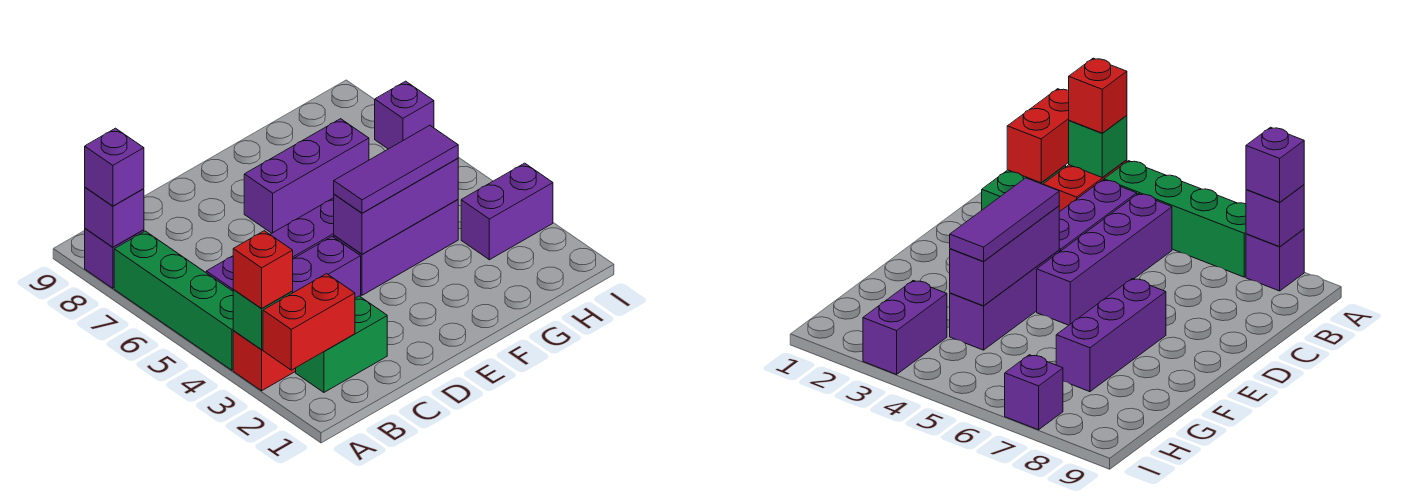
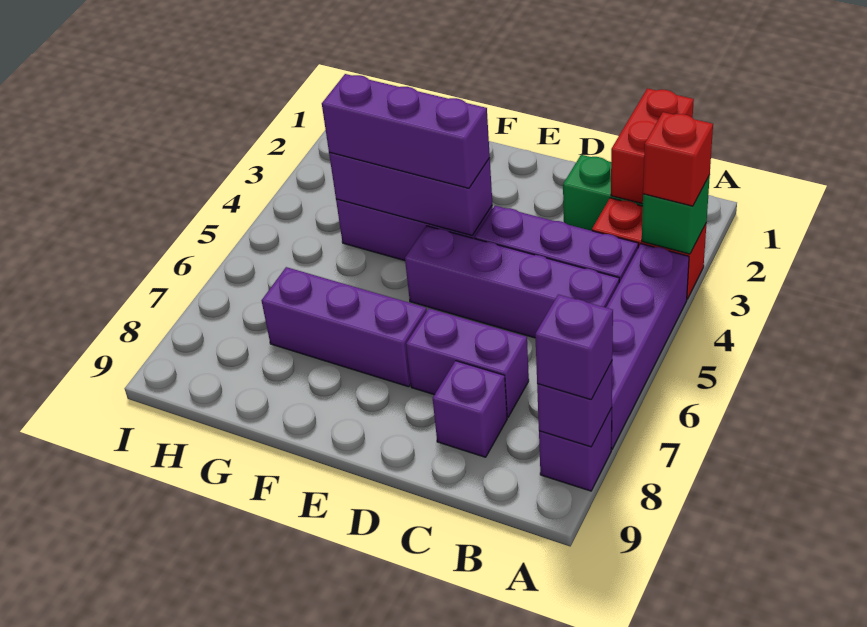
red 1x2 brick [263,274,355,370] -> red 1x2 brick turned to [611,88,694,204]
green 1x4 brick [114,231,234,370] -> purple 1x4 brick [606,244,689,449]
purple 1x3 tile [334,125,458,213] -> purple 1x3 brick [322,74,490,188]
purple 1x2 brick [461,163,553,260] -> purple 1x2 brick moved to [406,309,529,417]
purple 1x1 brick [375,81,434,149] -> purple 1x1 brick moved to [433,361,507,457]

